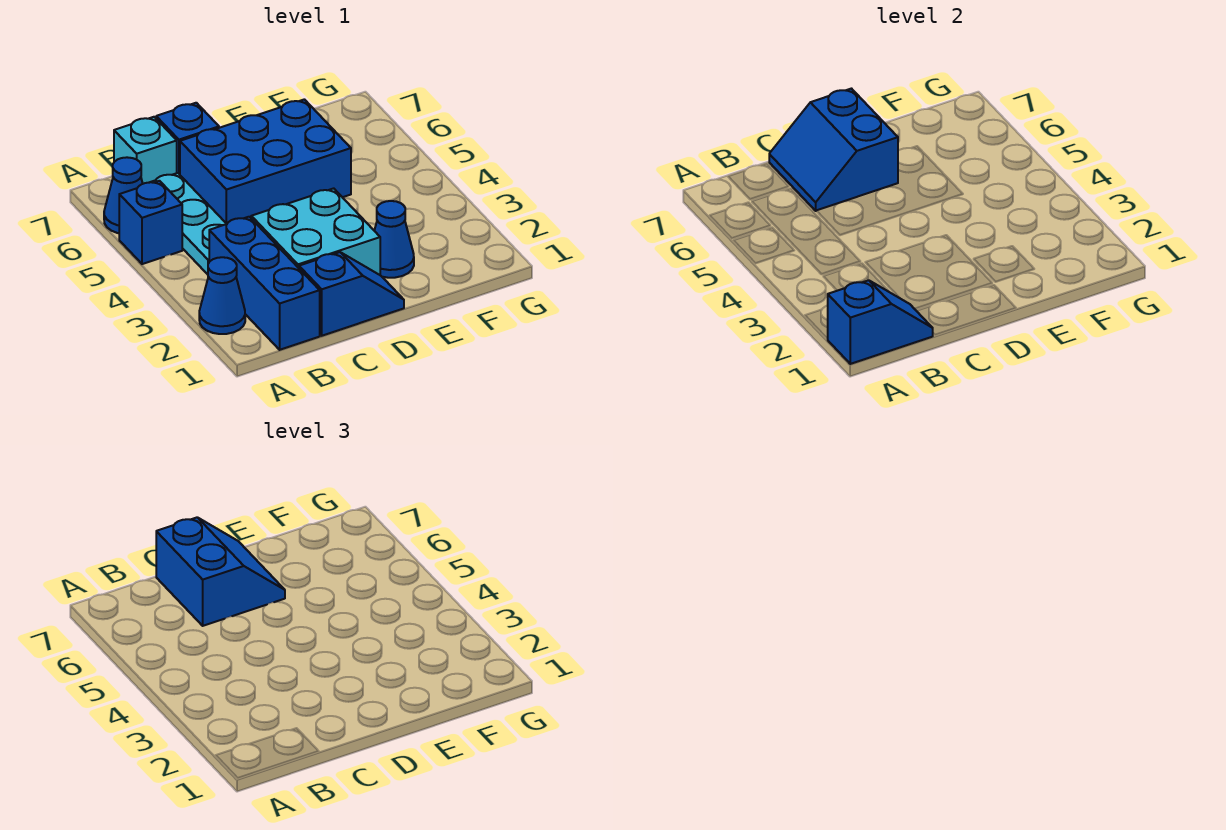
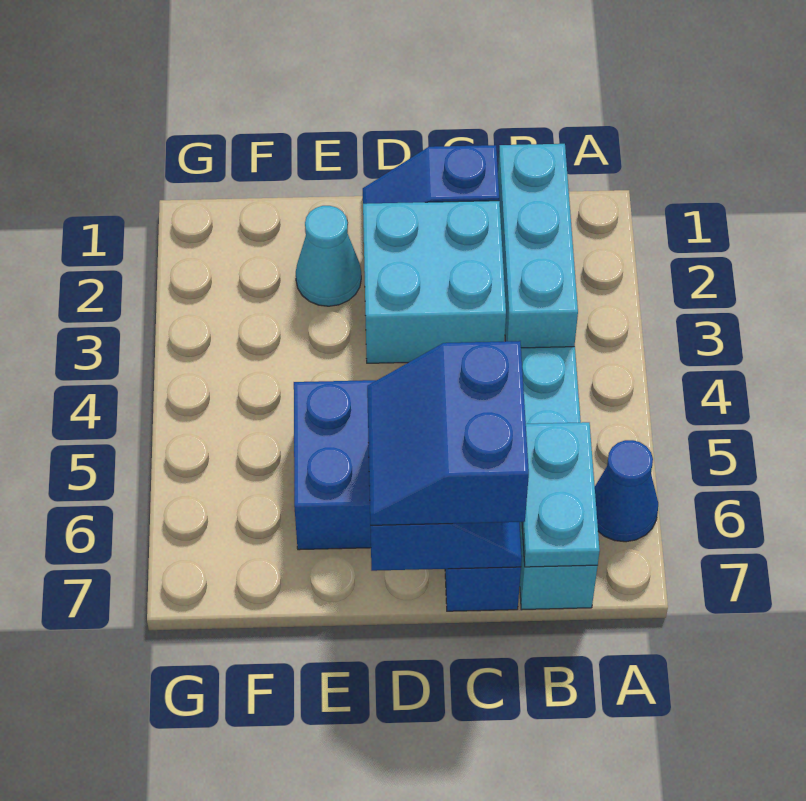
blue 1x2 slope [828,280,933,364] -> none
blue 1x1 cone [199,257,245,334] -> none
blue 1x1 brick [119,181,182,264] -> none
blue 1x3 brick [209,217,320,350] -> cyan 1x3 brick [498,144,578,348]
none -> cyan 1x2 plate [522,422,600,567]
blue 1x1 cone [374,201,414,278] -> cyan 1x1 cone [296,206,361,306]

